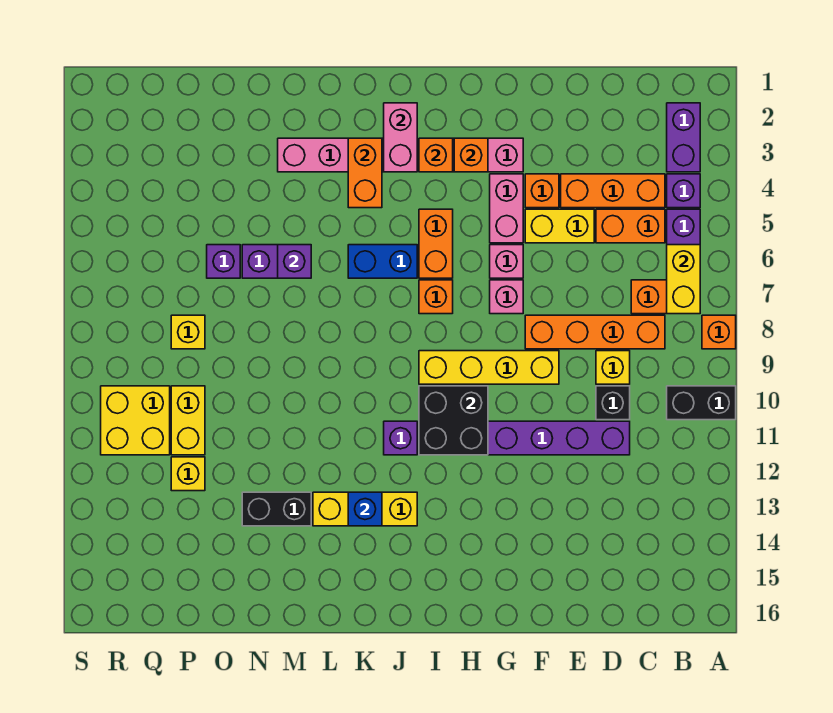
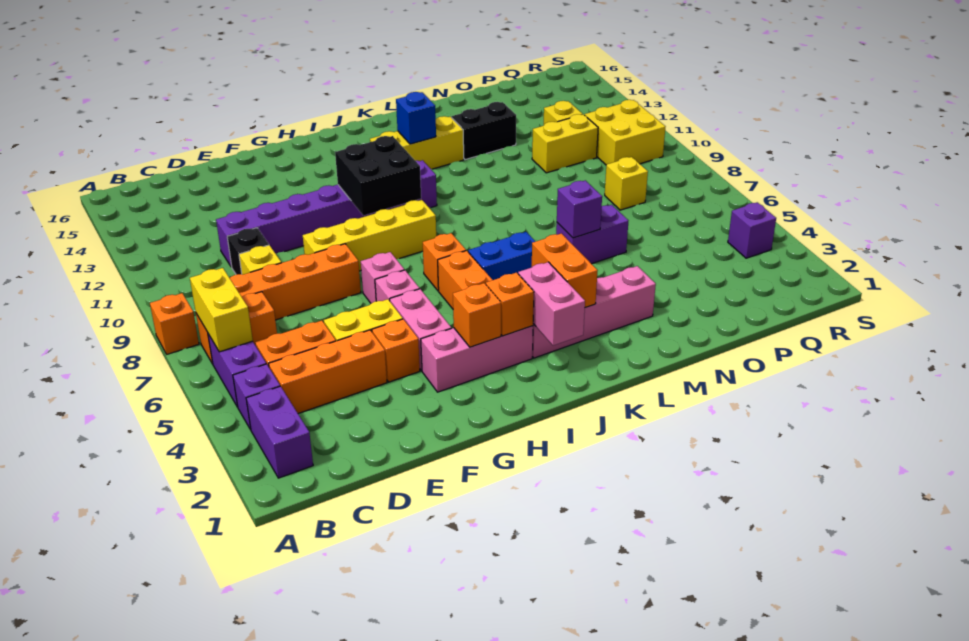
black 1x2 brick [667,386,736,420] -> none
purple 1x1 brick [207,245,240,278] -> purple 1x1 brick moved to [728,202,776,258]
yellow 1x2 brick [171,386,205,455] -> yellow 1x2 brick turned to [532,114,598,173]

